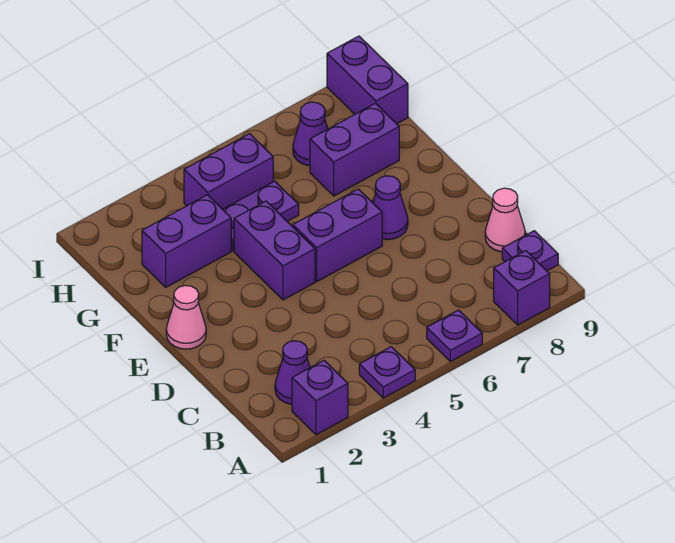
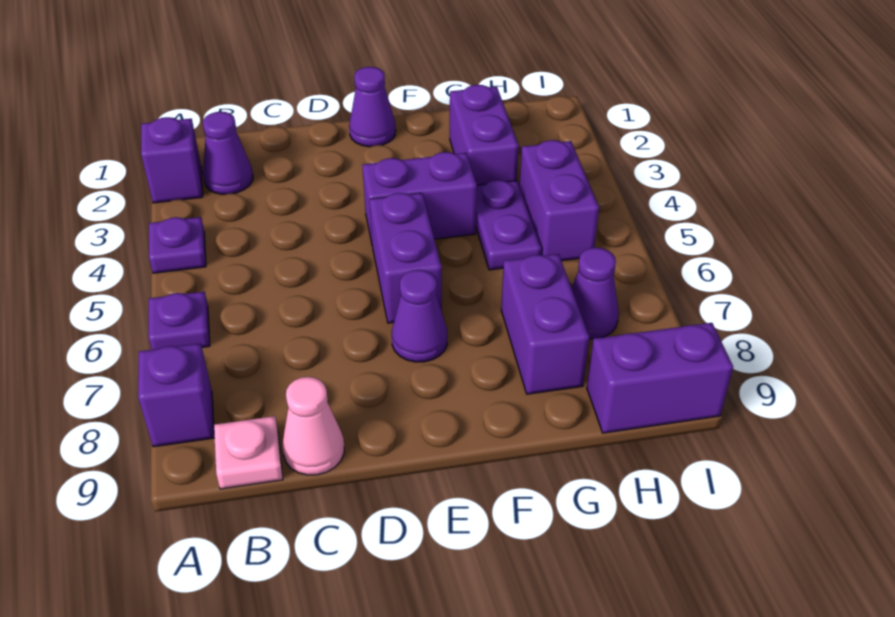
purple 1x1 plate [502,231,558,271] -> pink 1x1 plate [214,416,283,489]
pink 1x1 cone [166,286,206,349] -> purple 1x1 cone [349,67,396,147]

